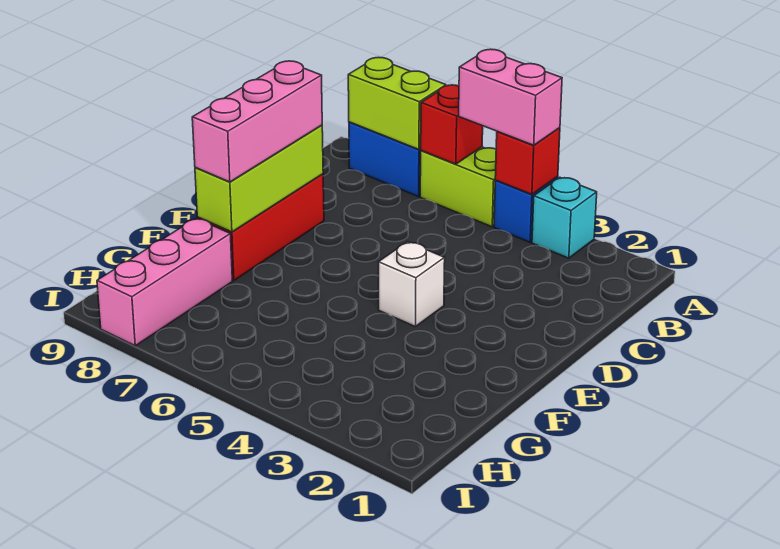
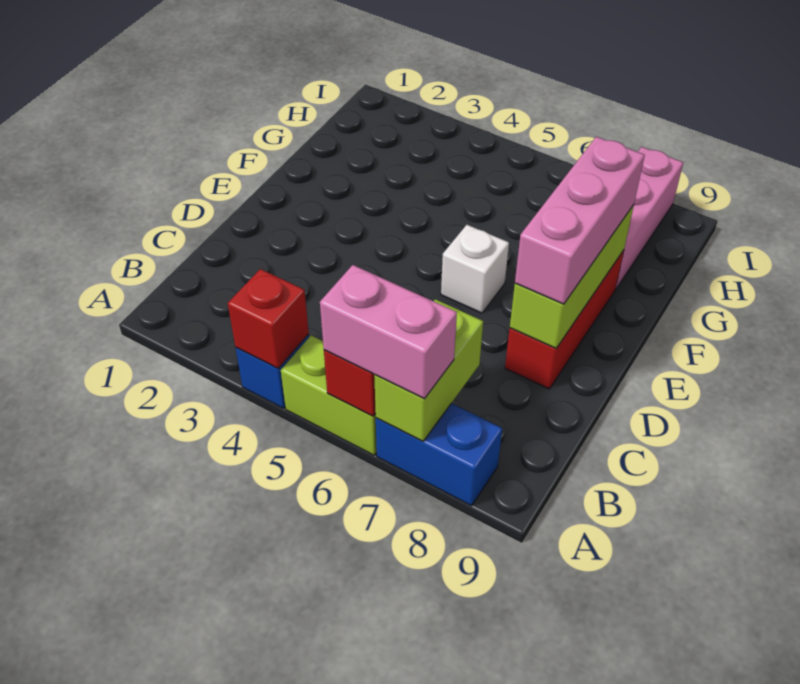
cyan 1x1 brick [532,177,597,258] -> none
pink 1x2 brick [459,49,562,145] -> pink 1x2 brick moved to [320,265,457,399]
lime 1x2 brick [348,57,446,149] -> lime 1x2 brick turned to [374,299,483,441]
white 1x1 brick [379,242,445,327] -> white 1x1 brick moved to [441,225,509,313]

